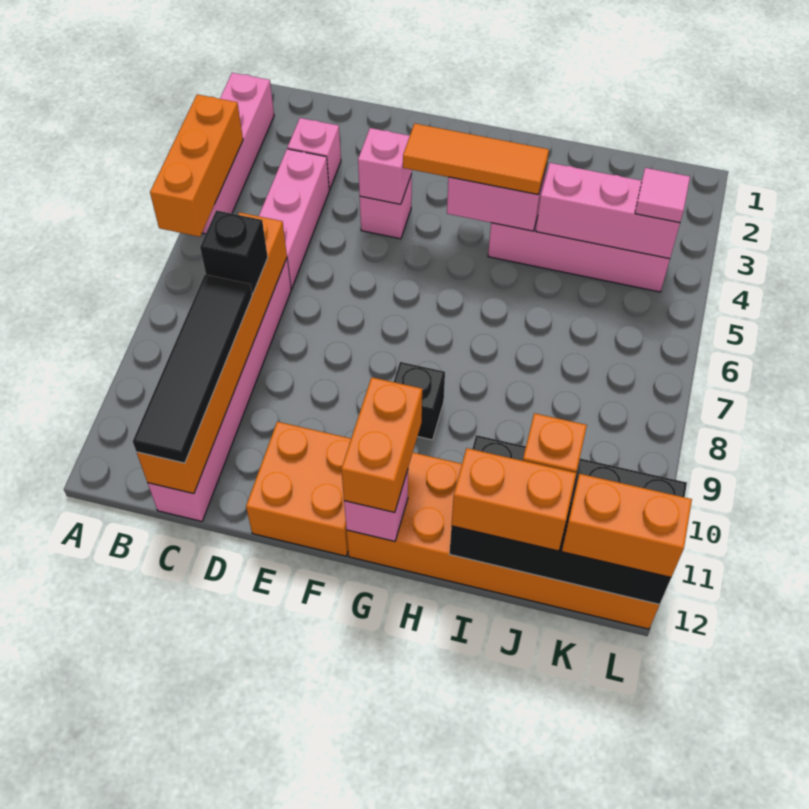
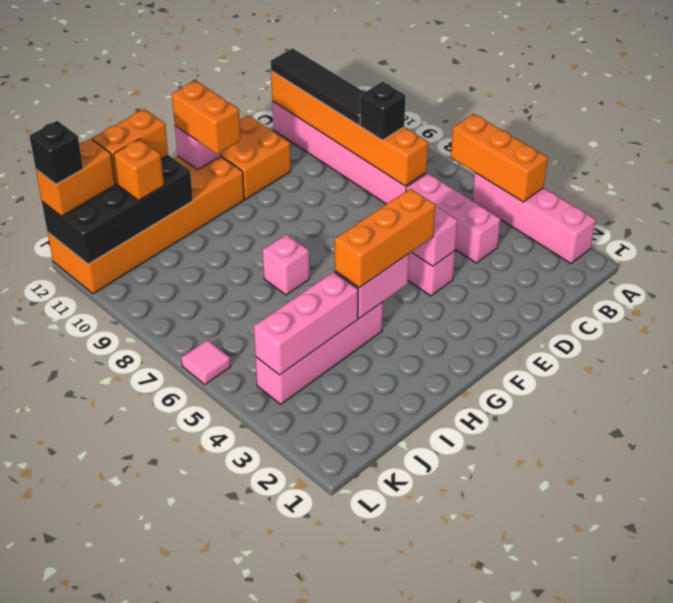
pink 1x1 brick [287,118,341,190] -> pink 1x1 brick moved to [263,234,309,295]
orange 1x3 tile [403,123,549,194] -> orange 1x3 brick [335,189,436,288]
black 1x1 brick [394,362,445,440] -> black 1x1 brick moved to [30,121,83,184]
pink 1x1 tile [635,168,690,223] -> pink 1x1 tile moved to [182,340,231,384]

